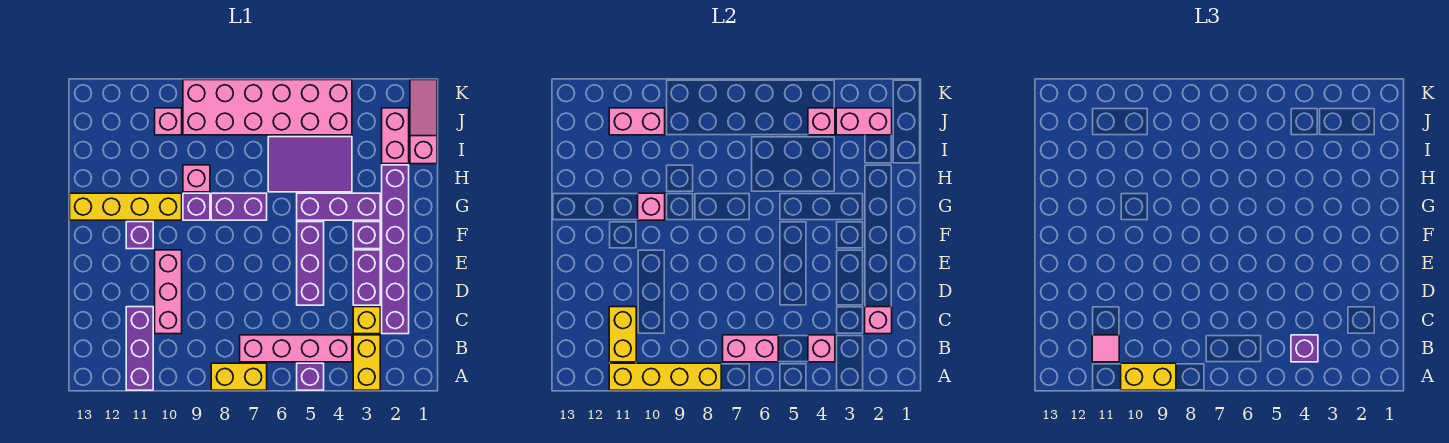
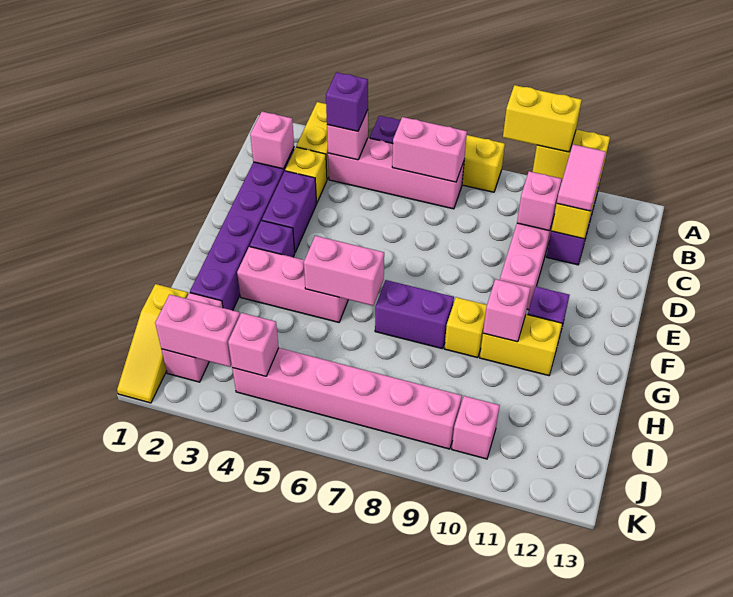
yellow 1x4 brick [609,363,721,390] -> yellow 1x2 brick [533,130,610,179]
pink 1x1 tile [1092,335,1119,362] -> pink 1x2 tile [557,144,606,211]
purple 1x3 brick [297,222,324,305] -> none
purple 1x3 brick [297,193,380,220] -> pink 1x3 brick [237,247,348,322]
purple 1x1 brick [183,193,210,220] -> yellow 1x1 brick [445,297,487,358]
yellow 1x4 brick [70,193,182,220] -> yellow 1x2 brick [480,314,562,376]
purple 2x3 tile [268,137,352,192] -> none
pink 1x1 brick [183,165,210,192] -> pink 1x1 brick moved to [517,171,562,231]
pink 1x3 slope [410,80,437,164] -> yellow 1x3 slope [117,284,188,403]
pink 2x6 brick [183,80,352,135] -> pink 1x6 brick [232,348,462,449]
pink 1x2 brick [609,108,665,135] -> pink 1x2 brick moved to [304,236,384,306]

